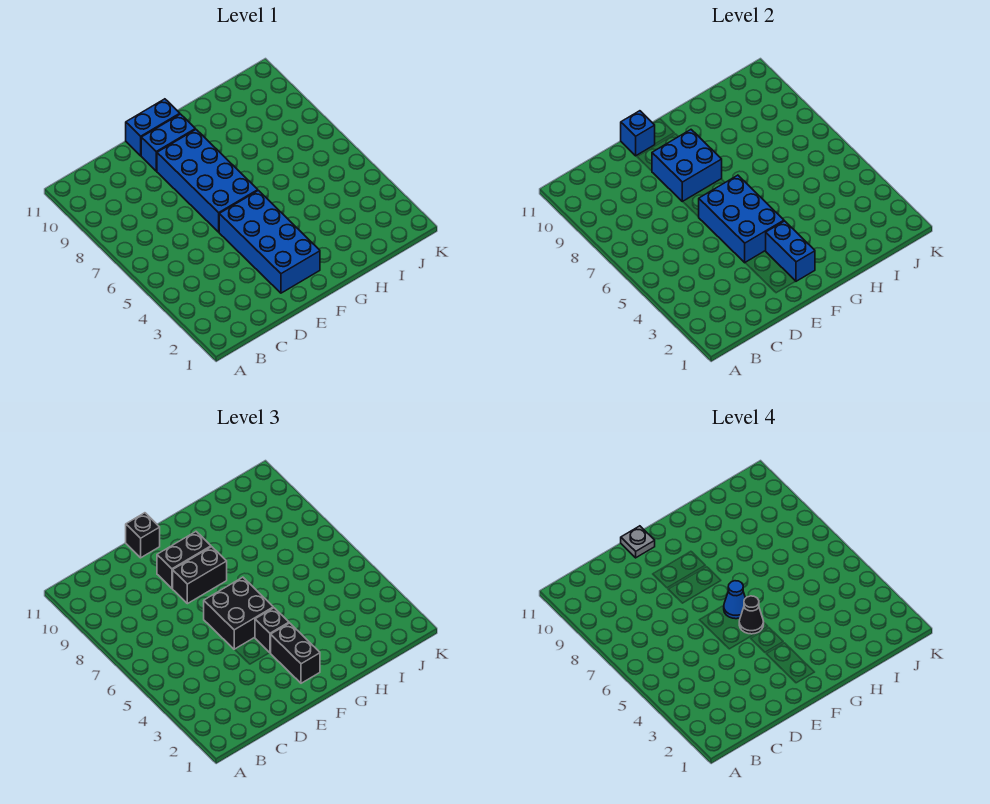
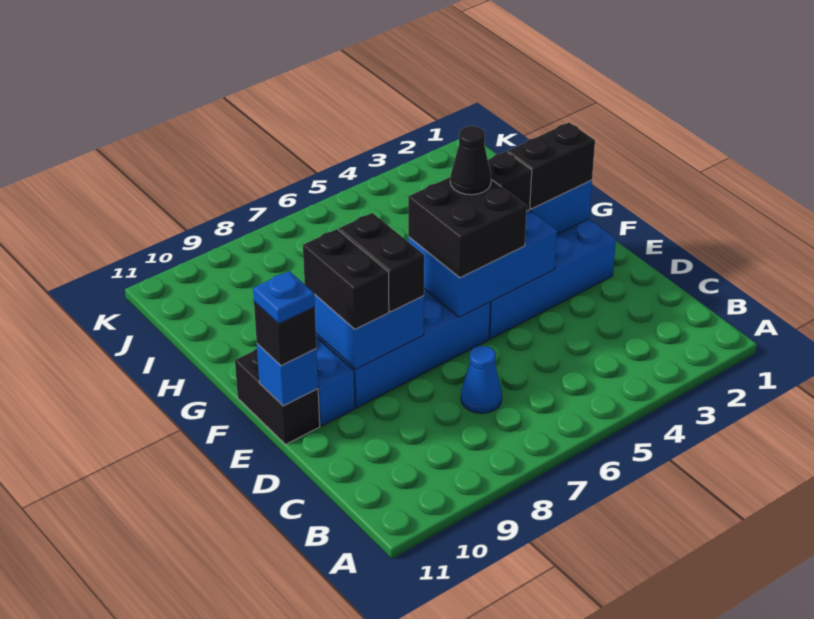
blue 1x2 brick [126,99,180,156] -> black 1x2 brick [235,349,320,445]
grey 1x1 plate [621,526,655,558] -> blue 1x1 plate [253,271,315,324]
blue 1x1 cone [724,581,745,619] -> blue 1x1 cone moved to [461,346,502,413]

